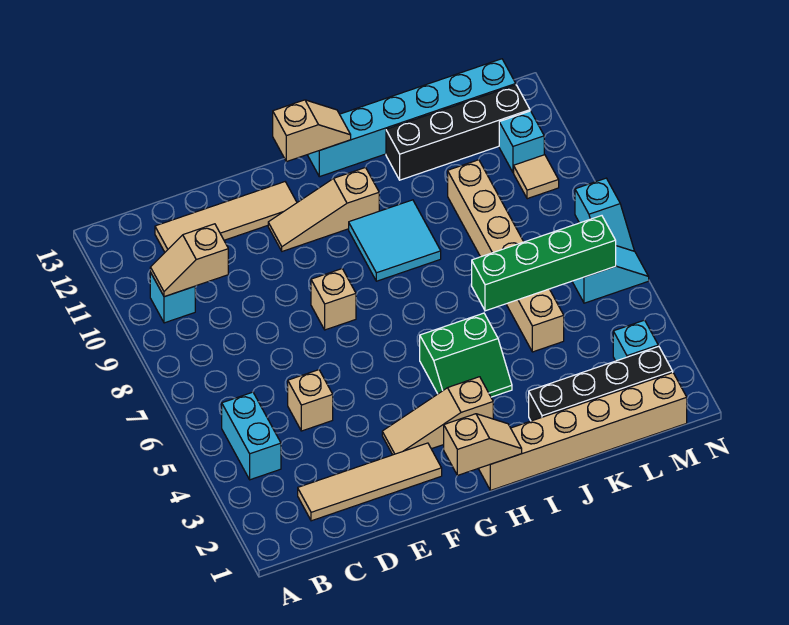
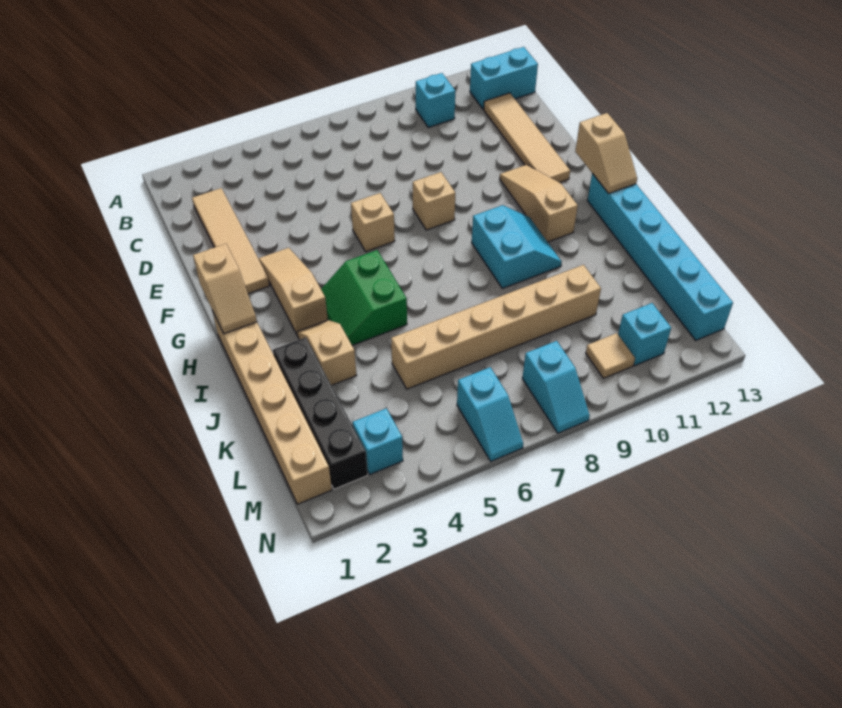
cyan 1x2 brick [222,392,281,480] -> cyan 1x2 brick moved to [470,47,538,109]
tan 1x2 slope [150,224,228,297] -> tan 1x2 slope moved to [297,320,356,385]
tan 1x1 brick [288,370,333,431] -> tan 1x1 brick moved to [351,193,395,252]
cyan 2x2 tile [349,200,441,281] -> cyan 2x2 slope [472,205,562,288]
green 1x4 brick [472,216,616,311] -> none
black 1x4 brick [386,85,530,180] -> none
cyan 1x2 slope [575,178,634,251] -> cyan 1x2 slope turned to [522,341,590,433]

